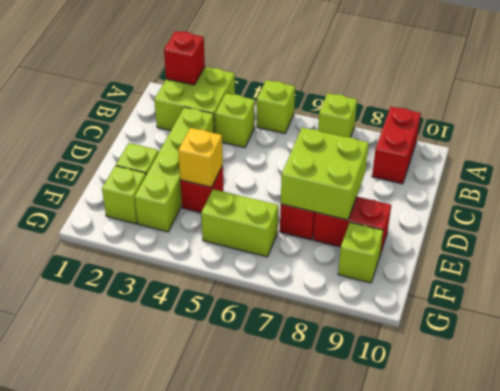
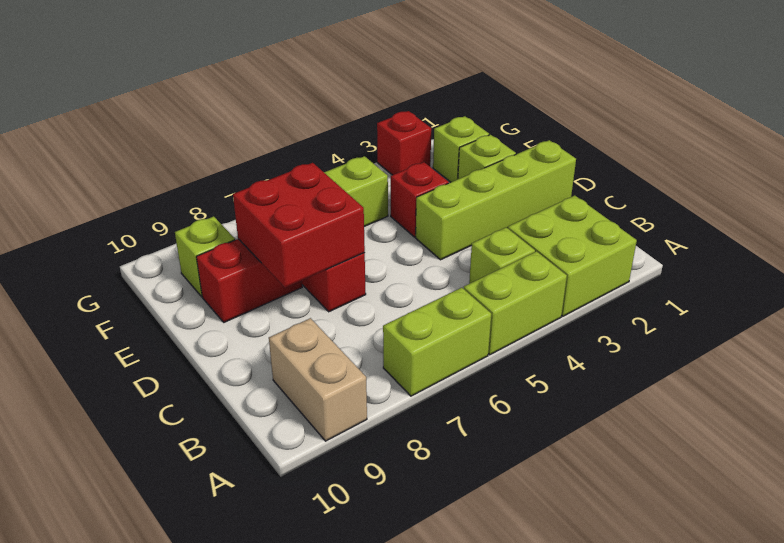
red 1x1 brick [164,31,205,85] -> red 1x1 brick moved to [377,111,431,175]
lime 1x1 brick [257,80,295,133] -> lime 1x2 brick [464,251,567,355]
lime 1x1 brick [318,93,357,137] -> lime 1x2 brick [383,288,491,396]
red 1x2 brick [372,107,421,184] -> tan 1x2 brick [269,318,367,441]
lime 1x4 brick [135,107,214,232] -> lime 1x4 brick turned to [416,140,576,260]
lime 2x2 brick [281,128,369,220] -> red 2x2 brick [233,163,365,288]
yellow 1x1 brick [178,128,223,187] -> none

